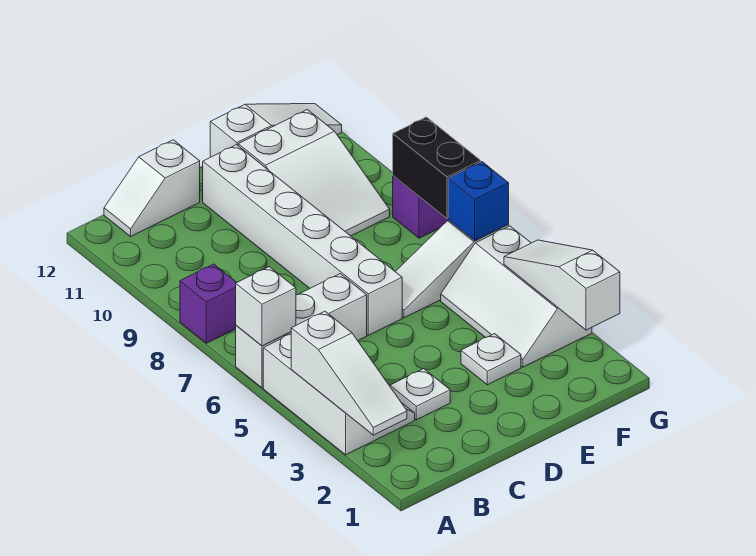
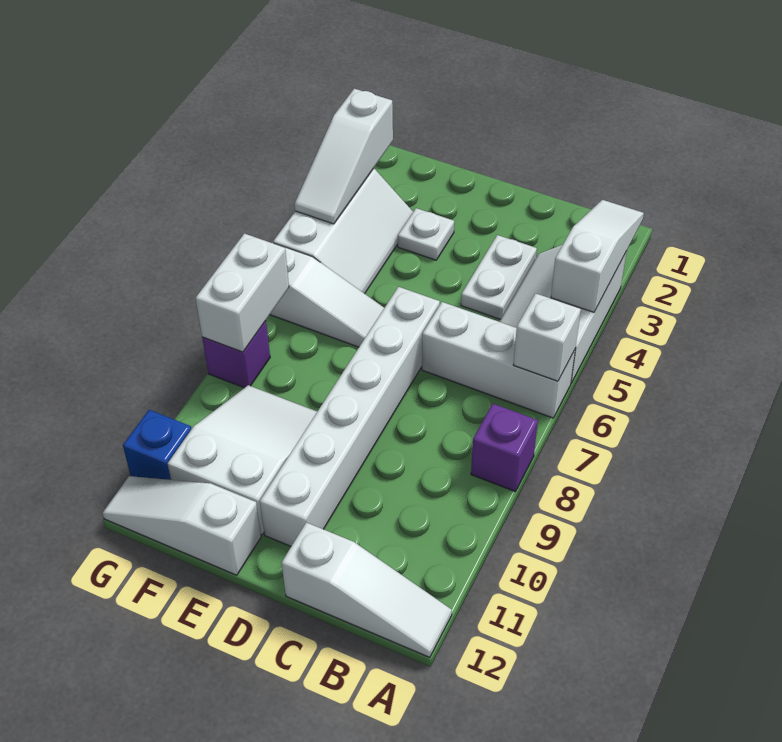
white 1x2 slope [104,140,200,236] -> white 1x3 slope [282,522,452,657]
white 1x1 plate [390,369,450,420] -> white 1x2 plate [461,235,537,319]
blue 1x1 brick [448,162,509,241] -> blue 1x1 brick moved to [123,410,191,480]
black 1x2 brick [393,117,481,218] -> white 1x2 brick [196,233,289,352]

